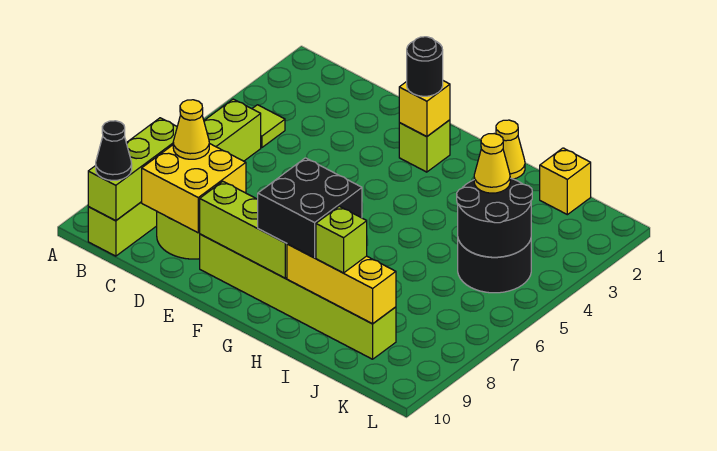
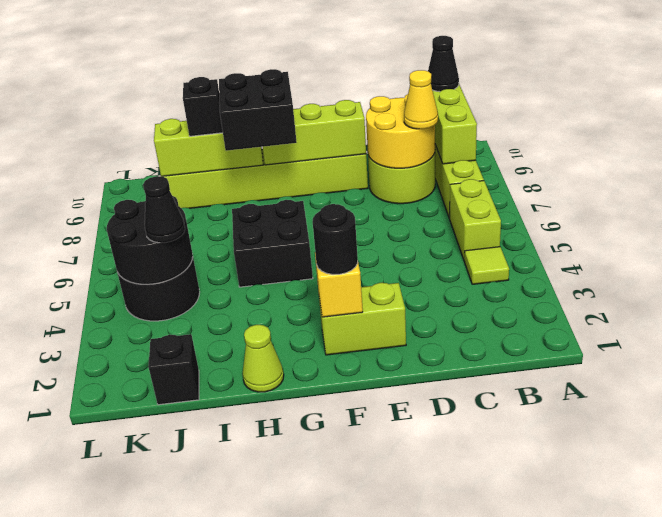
yellow 2x2 brick [142,143,246,233] -> yellow 2x2 round brick [366,94,435,168]
lime 1x1 brick [399,120,450,172] -> lime 1x2 brick [319,283,406,355]
none -> black 2x2 brick [232,200,313,287]
yellow 1x1 cone [496,120,525,179] -> lime 1x1 cone [242,325,284,392]
yellow 1x3 brick [287,244,396,324] -> lime 1x3 brick [154,119,263,176]
lime 1x1 brick [316,206,367,273] -> black 1x1 brick [183,77,223,136]
yellow 1x1 brick [540,148,591,215] -> black 1x1 brick [149,334,199,405]
yellow 1x1 cone [474,134,510,193] -> black 1x1 cone [143,176,185,243]

